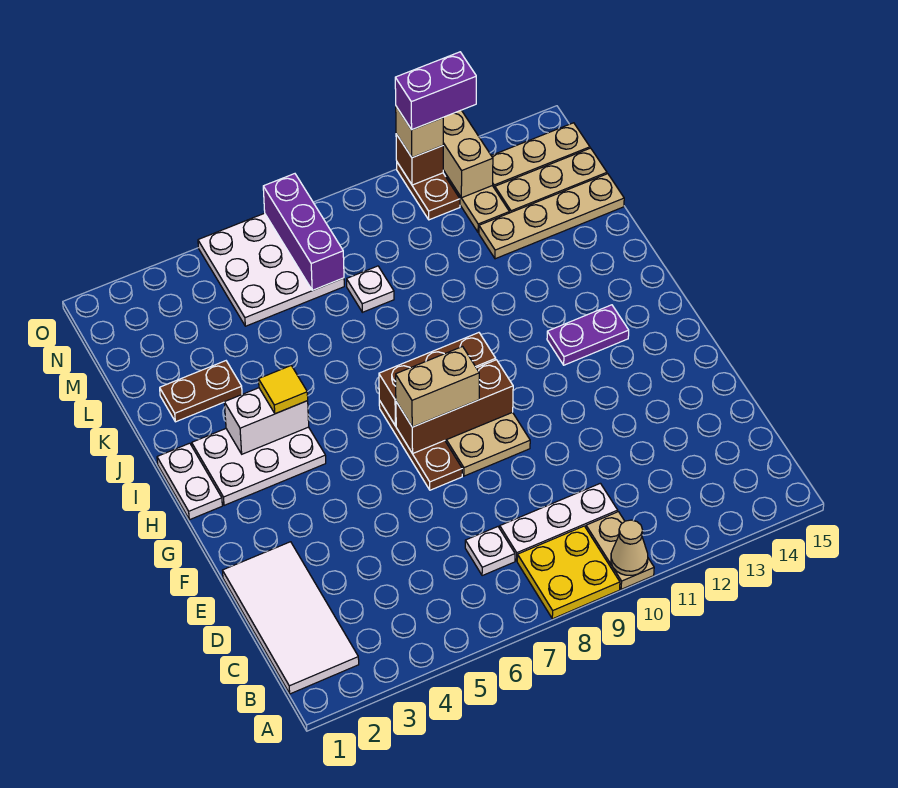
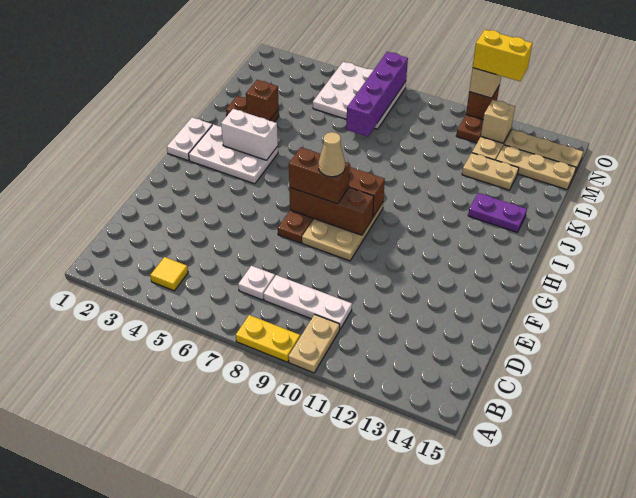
yellow 2x2 plate [517,526,620,619] -> yellow 1x2 plate [236,315,300,362]
tan 1x1 cone [611,520,648,575] -> tan 1x1 cone moved to [319,132,345,177]
white 2x4 tile [222,542,359,694] -> none
tan 1x2 brick [396,347,479,427] -> brown 1x2 brick [289,147,350,204]
purple 1x2 plate [547,305,629,365] -> purple 1x2 plate moved to [468,193,527,232]
yellow 1x1 tile [259,366,308,414] -> yellow 1x1 tile moved to [150,257,188,291]
none -> brown 1x1 brick [246,80,279,121]
white 1x1 plate [347,266,394,312] -> none
tan 1x4 plate [479,174,624,259] -> tan 1x2 plate [462,153,519,190]
purple 1x3 brick [263,174,344,290] -> purple 1x4 brick [346,52,408,137]
tan 1x2 brick [443,110,493,198] -> tan 1x1 brick [481,100,515,143]
purple 1x2 brick [395,52,476,130] -> yellow 1x2 brick [473,30,532,81]

